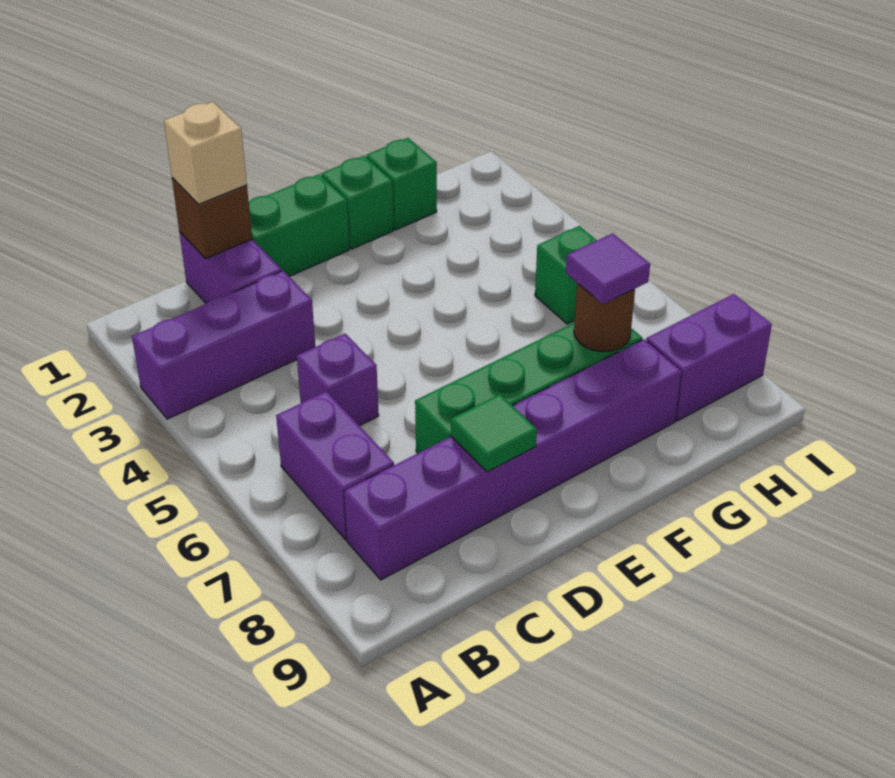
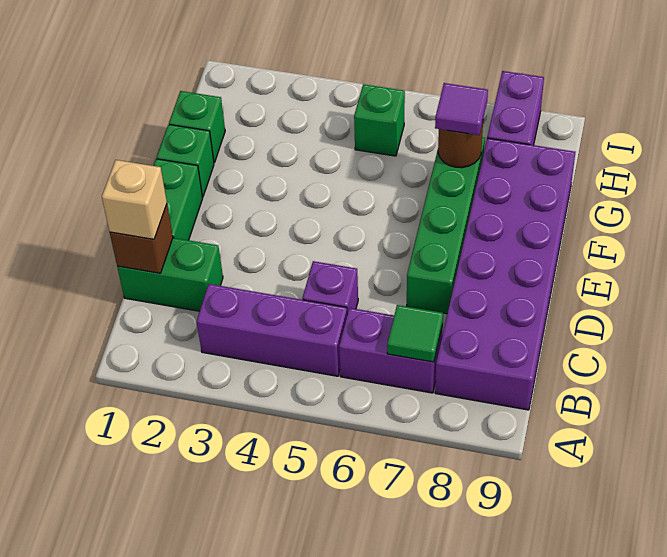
purple 1x3 brick [132,271,315,419] -> purple 1x3 brick turned to [196,284,347,376]
purple 1x6 brick [344,339,682,580] -> purple 2x6 brick [435,138,575,410]
purple 1x2 brick [179,232,282,303] -> green 1x2 brick [117,238,223,311]
green 1x1 tile [451,394,537,472] -> green 1x1 tile moved to [387,305,443,362]

